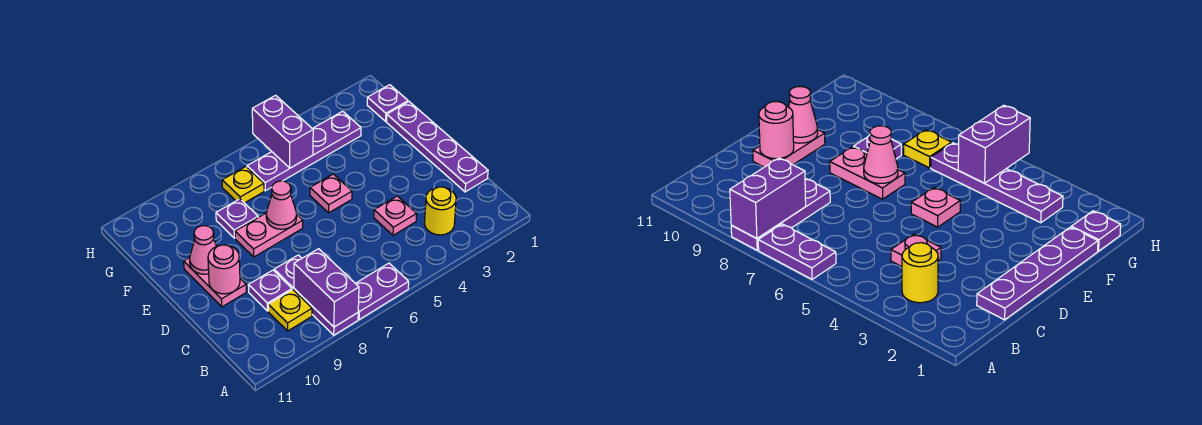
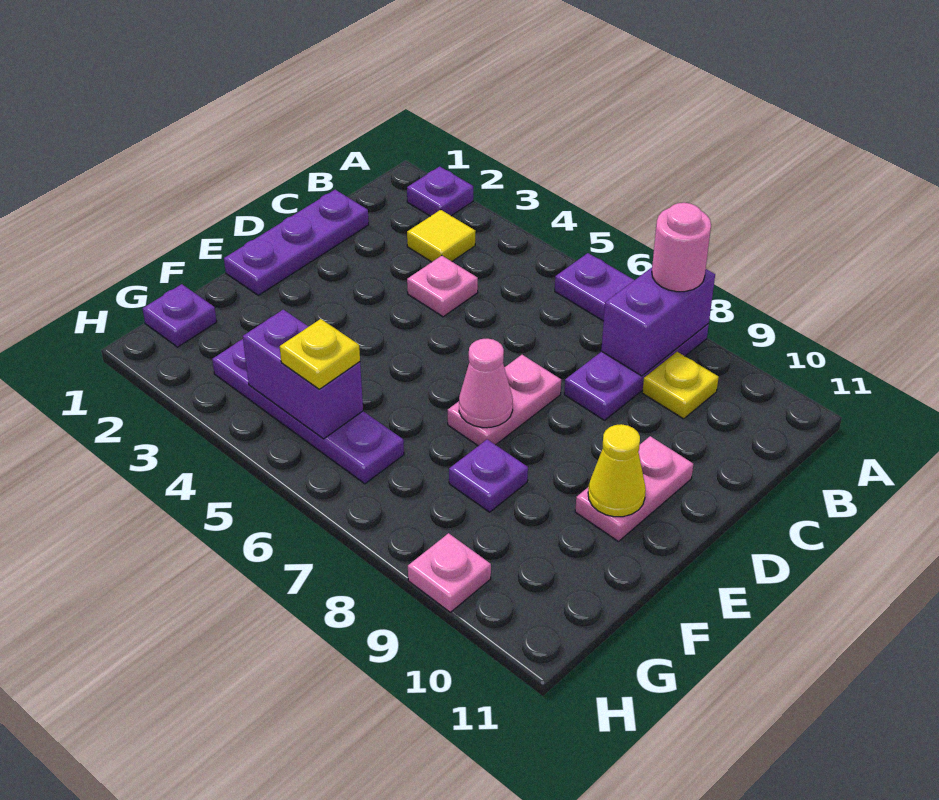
yellow 1x1 round brick [425,187,456,235] -> yellow 1x1 tile [407,210,475,262]
purple 1x4 plate [387,102,488,192] -> purple 1x3 plate [224,190,369,295]
purple 1x1 plate [248,270,292,311] -> purple 1x1 plate moved to [407,166,473,216]
pink 1x1 round brick [208,245,240,294] -> pink 1x1 round brick moved to [652,203,711,292]
pink 1x1 plate [310,174,352,213] -> pink 1x1 plate moved to [408,533,491,612]
pink 1x2 plate [235,213,303,257] -> pink 1x2 plate turned to [448,355,561,446]
pink 1x1 cone [190,226,216,274] -> yellow 1x1 cone [588,424,646,517]
purple 1x2 brick [252,95,313,168] -> purple 1x2 brick turned to [243,309,363,439]
yellow 1x1 plate [222,167,264,203] -> yellow 1x1 plate moved to [280,319,360,389]

